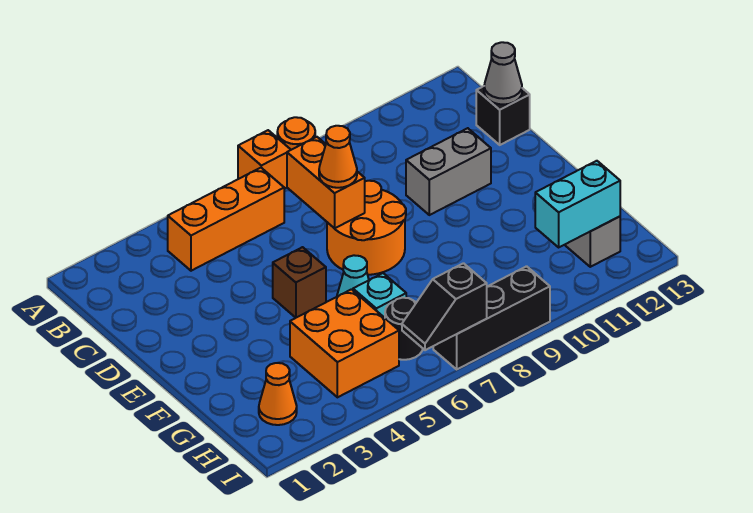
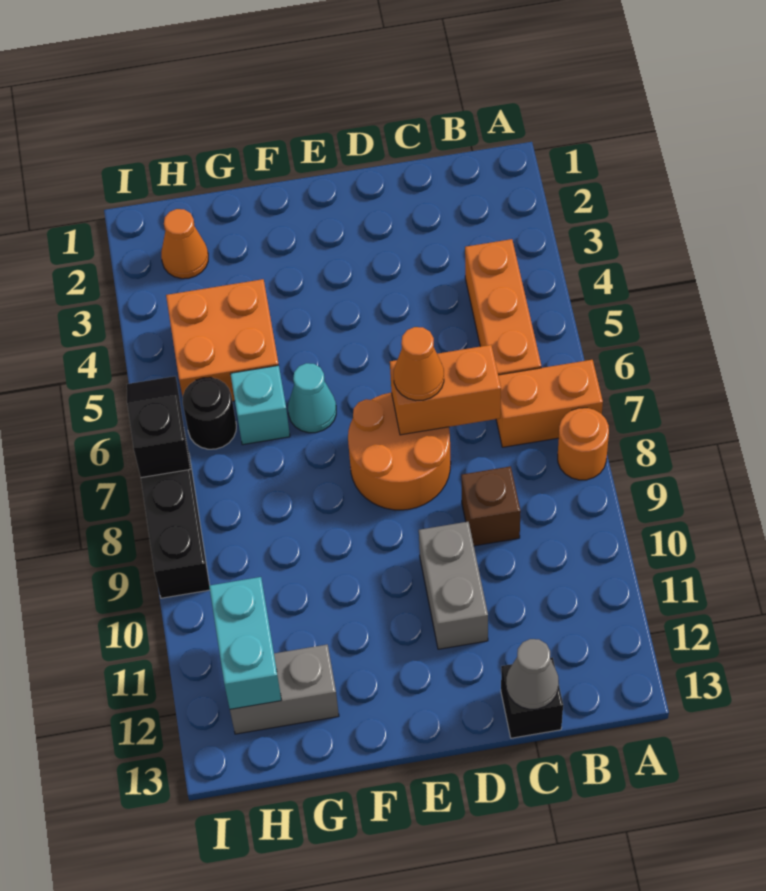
orange 1x1 brick [238,130,291,189] -> orange 1x2 brick [496,360,603,447]
brown 1x1 brick [273,247,326,318] -> brown 1x1 brick moved to [461,466,521,546]

